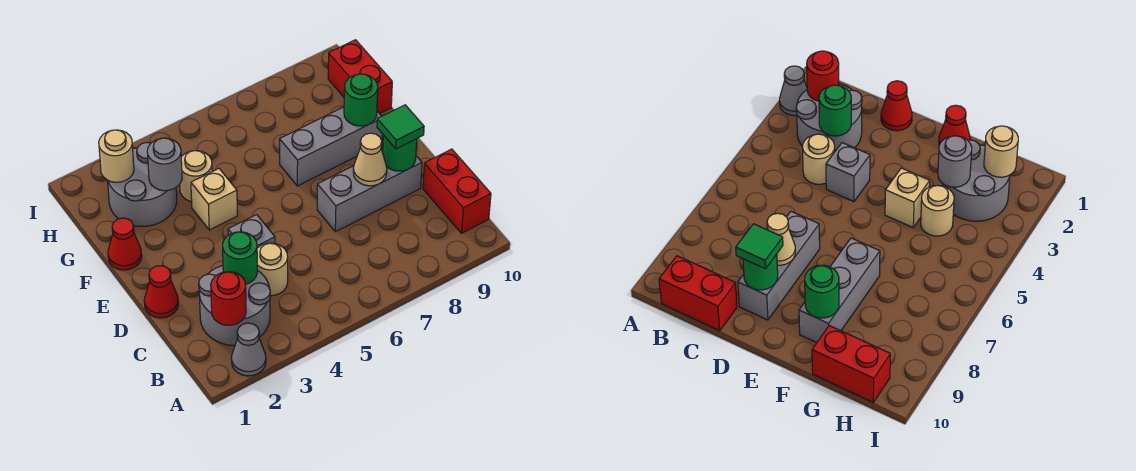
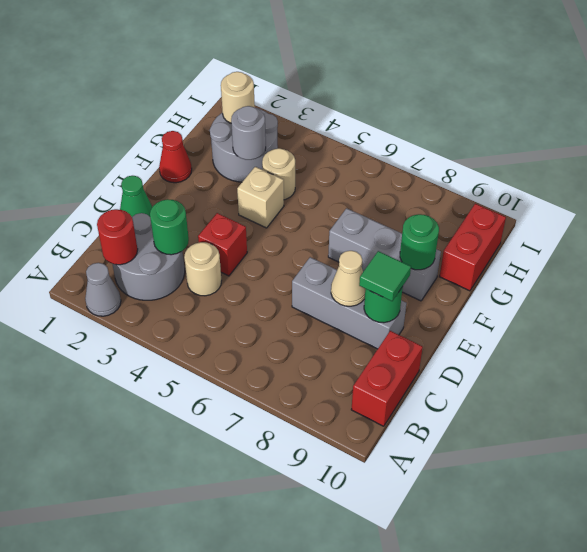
red 1x1 cone [144,266,178,318] -> green 1x1 cone [120,176,152,217]
grey 1x1 brick [228,215,275,248] -> red 1x1 brick [198,213,247,276]

